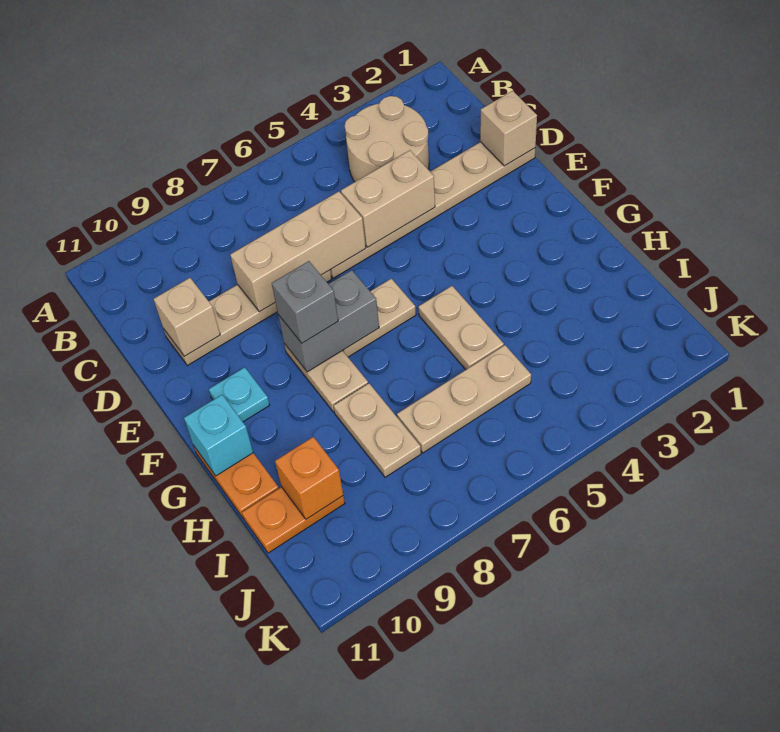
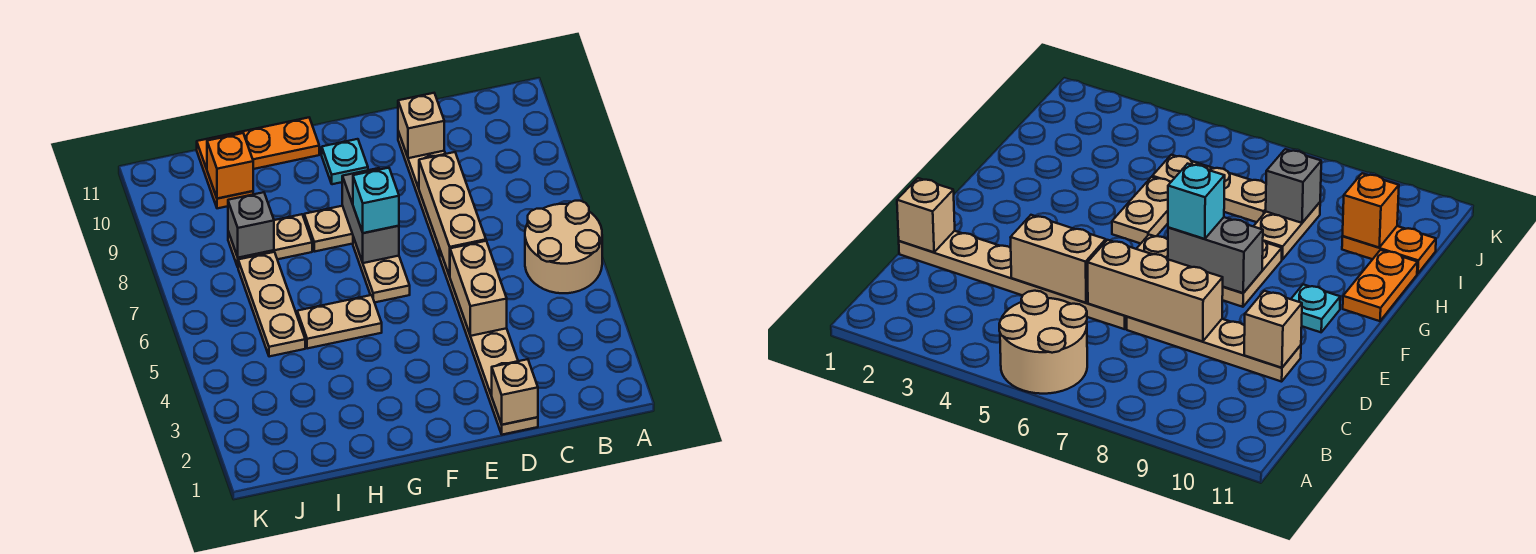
tan 2x2 round brick [345,96,429,182] -> tan 2x2 round brick moved to [525,201,602,293]
grey 1x1 brick [272,261,338,343] -> grey 1x1 brick moved to [228,192,274,258]
cyan 1x1 brick [184,395,253,476] -> cyan 1x1 brick moved to [353,168,399,233]

